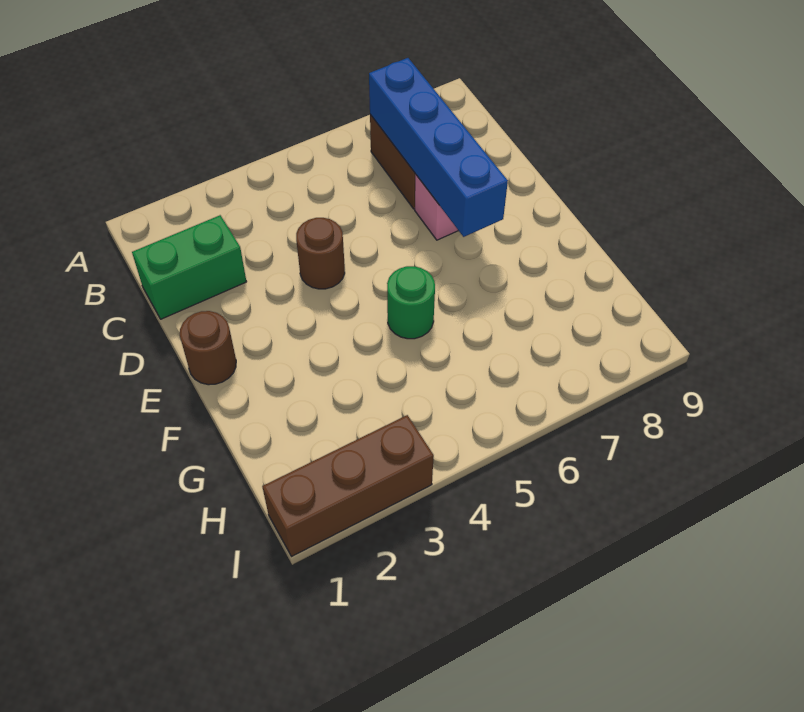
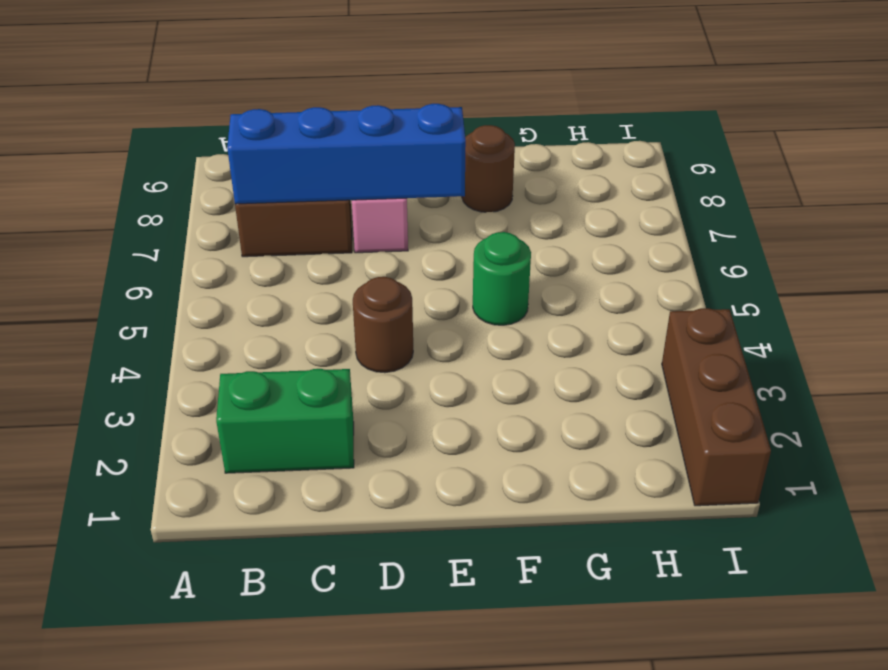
green 1x2 brick [132,215,247,319] -> green 1x2 brick turned to [216,369,354,473]
brown 1x1 round brick [180,311,236,385] -> brown 1x1 round brick moved to [462,125,515,212]

